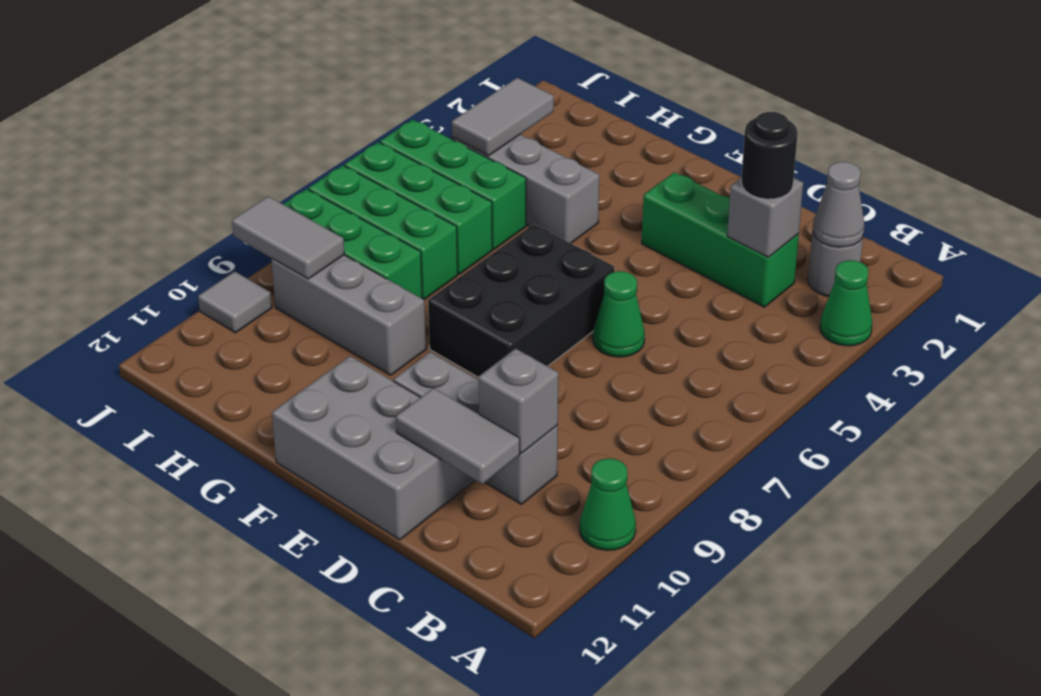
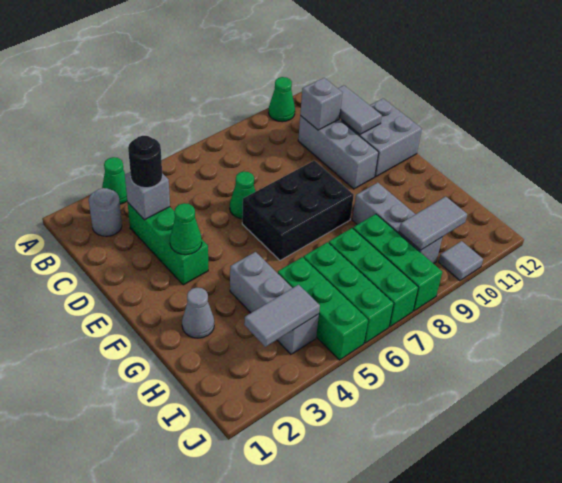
grey 1x1 cone [813,162,865,247] -> grey 1x1 cone moved to [182,288,214,338]
grey 2x3 brick [272,356,475,540] -> grey 2x2 brick [341,99,422,176]
none -> green 1x1 cone [170,203,202,255]
grey 1x2 tile [232,196,344,279] -> grey 1x2 tile turned to [399,196,467,250]

